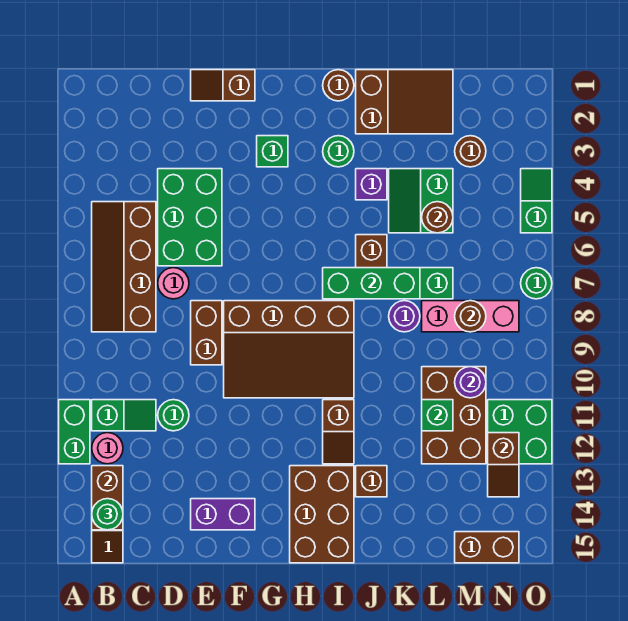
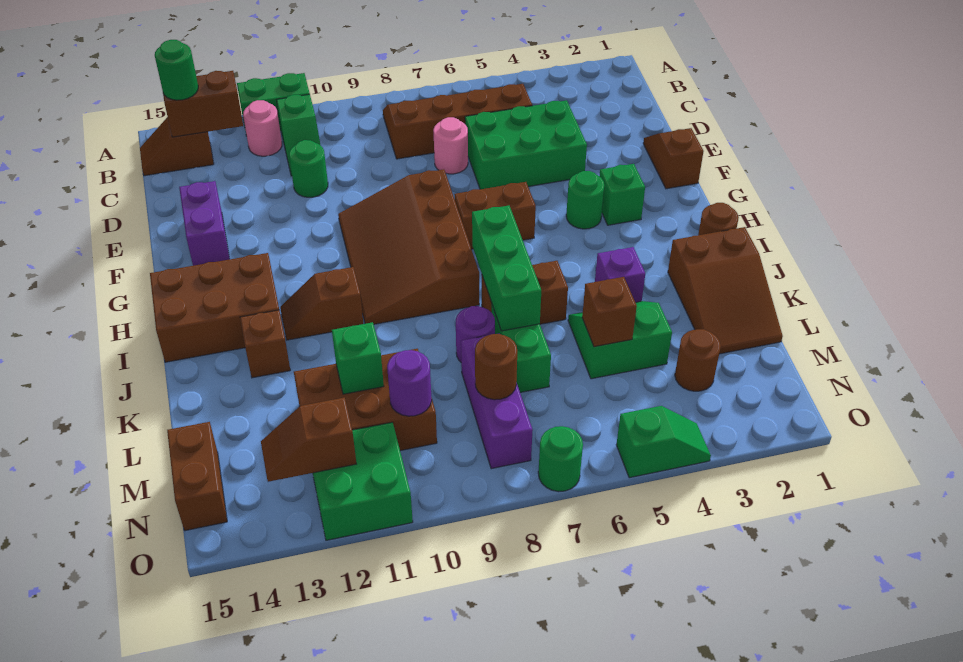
brown 1x2 brick [191,301,222,365] -> brown 1x2 brick moved to [454,182,536,249]
green 1x1 round brick [323,136,354,167] -> green 1x1 round brick moved to [566,171,604,229]
brown 1x1 round brick [422,202,453,233] -> brown 1x1 brick [582,277,637,347]
pink 1x3 brick [422,301,519,332] -> purple 1x3 brick [461,333,533,469]

